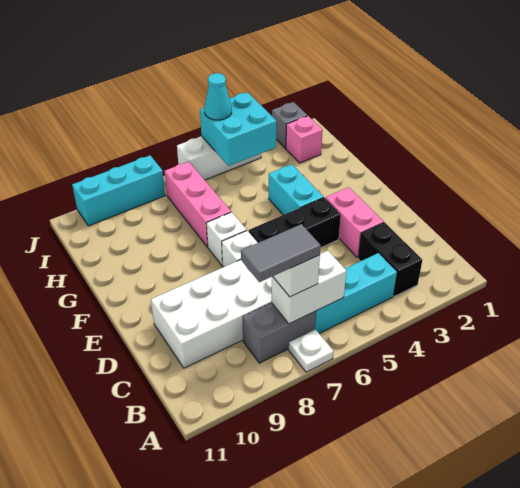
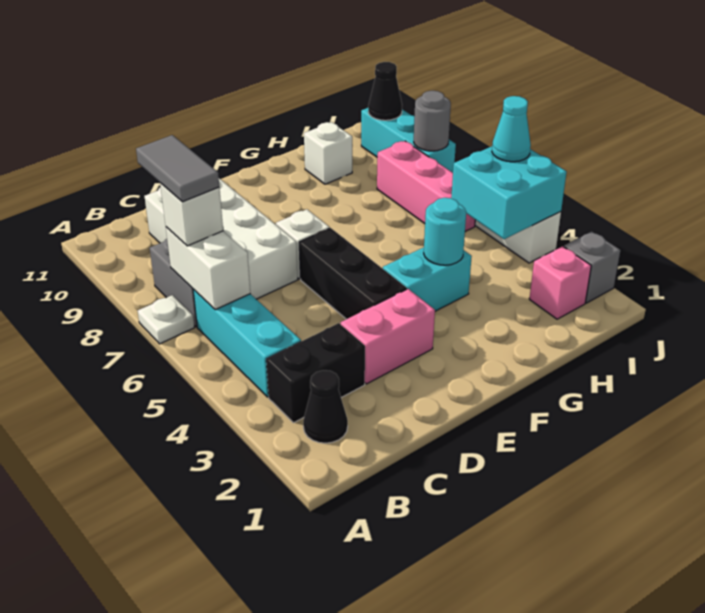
none -> black 1x1 cone [303,370,348,443]
white 1x1 brick [206,212,247,266] -> white 1x1 brick moved to [304,122,352,184]
none -> cyan 1x1 round brick [424,198,466,265]
pink 1x3 brick [164,161,231,247] -> pink 1x3 brick turned to [377,141,475,231]
none -> grey 1x1 round brick [414,91,451,151]
none -> black 1x1 cone [368,62,402,120]

